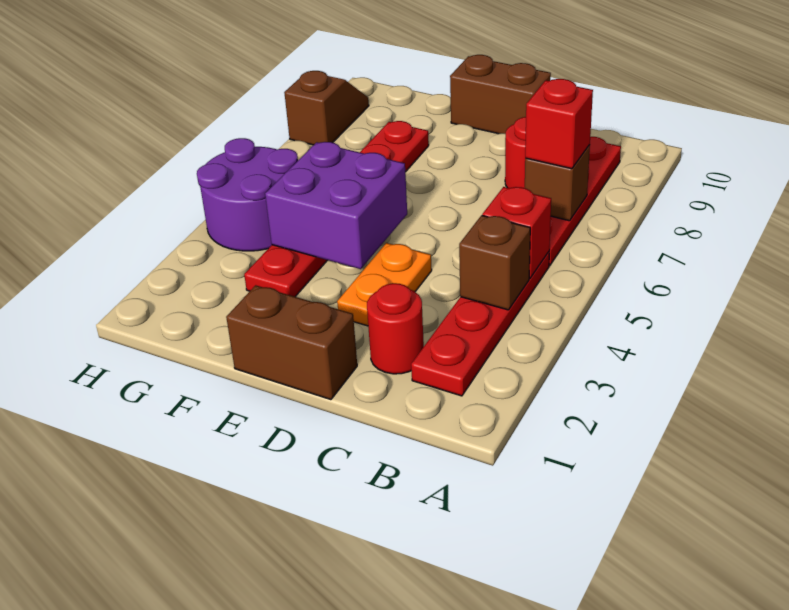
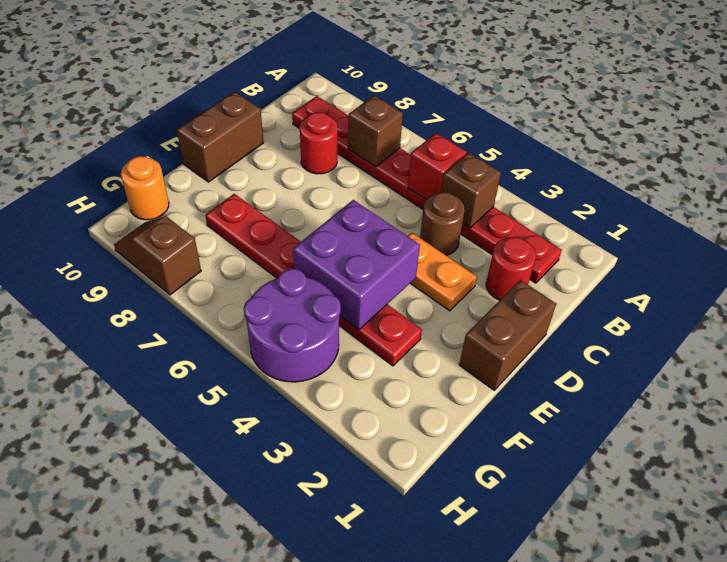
red 1x1 brick [525,79,593,169] -> none
none -> brown 1x1 round brick [420,192,465,255]
none -> orange 1x1 round brick [121,156,169,220]

